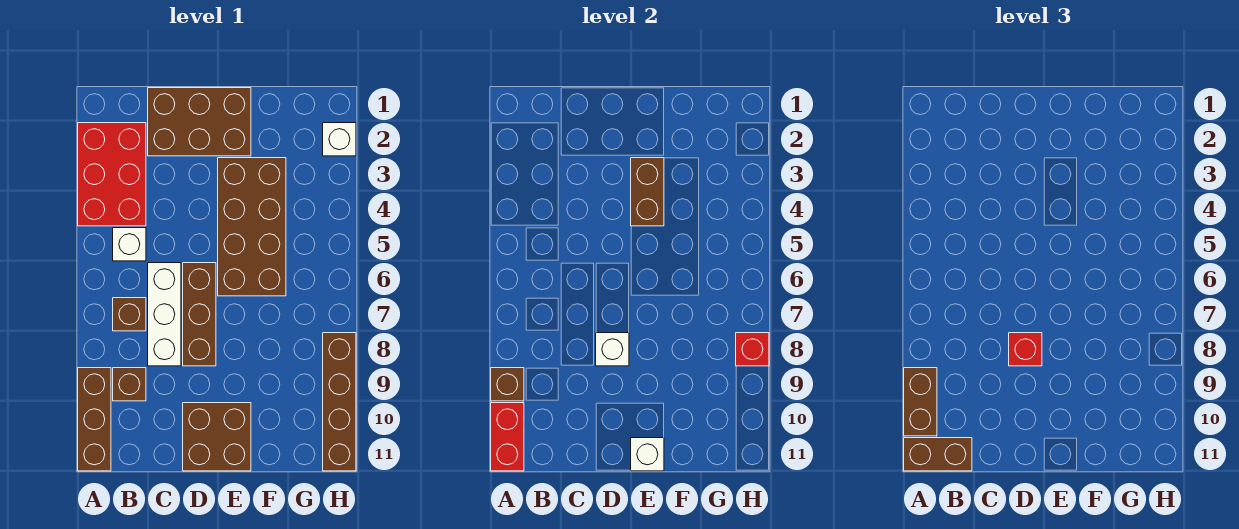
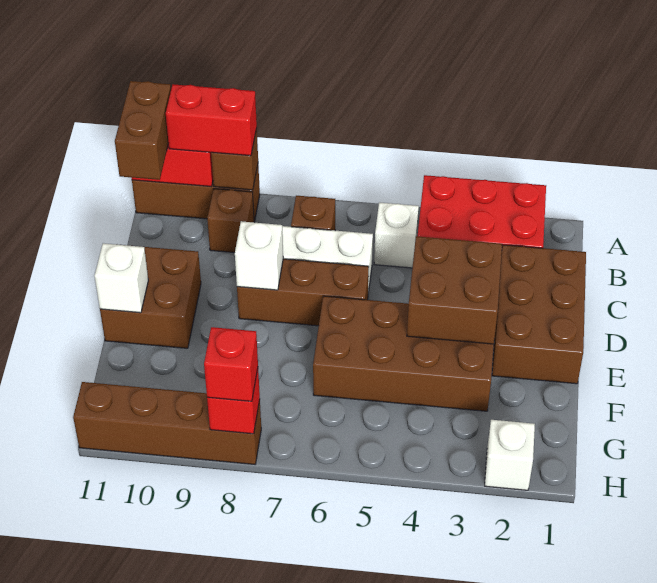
brown 1x2 brick [904,368,937,436] -> red 1x2 brick [166,84,257,156]
red 1x1 brick [1009,333,1042,366] -> red 1x1 brick moved to [204,327,258,401]
brown 1x2 brick [631,158,664,226] -> brown 2x2 brick [407,236,502,344]

